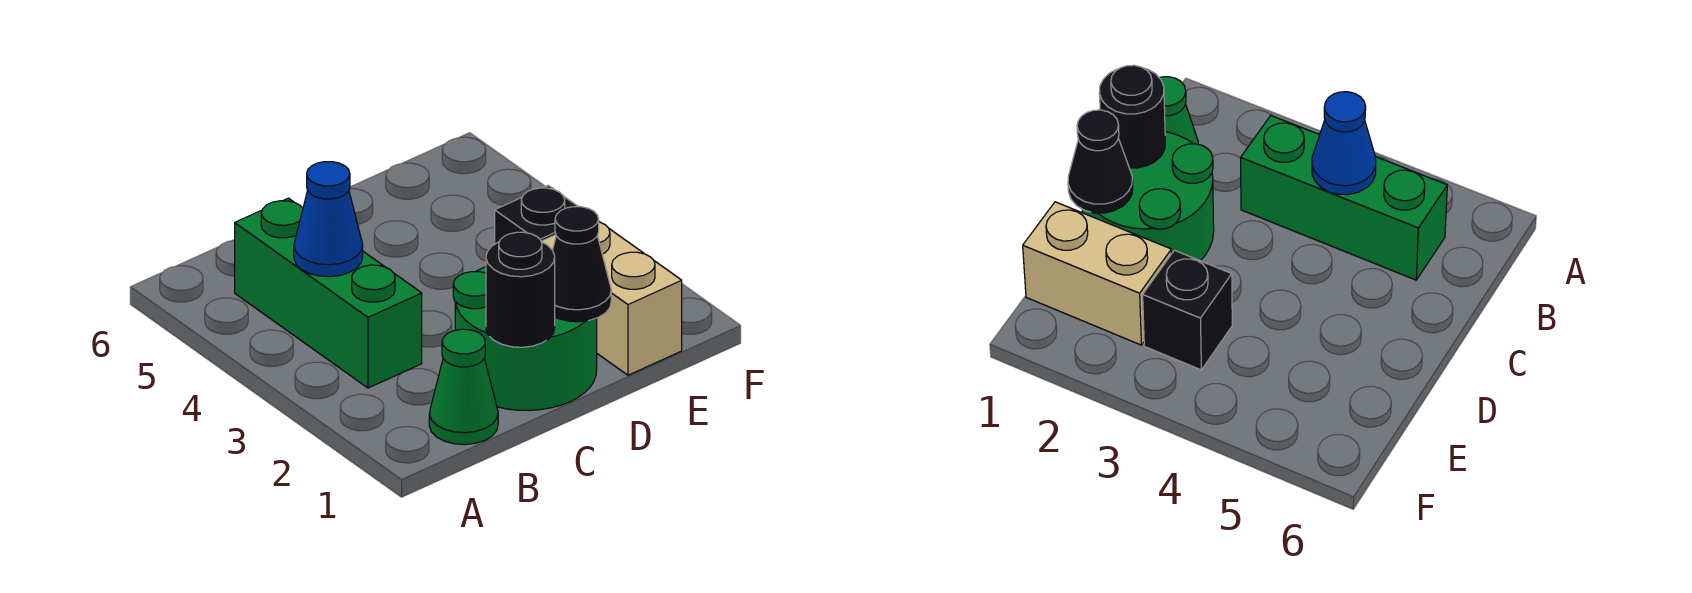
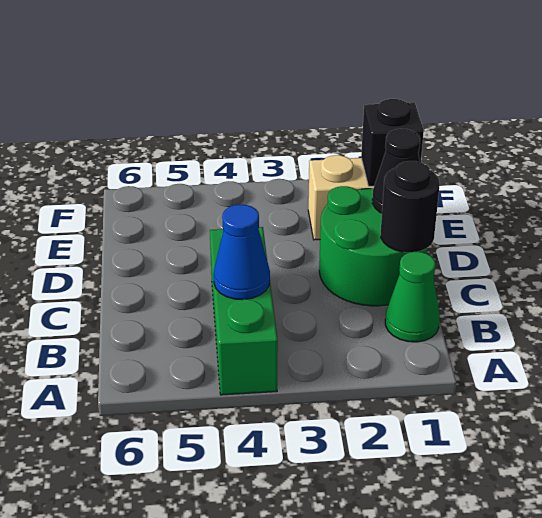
green 1x3 brick [235,198,422,388] -> green 1x3 brick turned to [210,227,278,395]
black 1x1 brick [495,185,578,244] -> black 1x1 brick moved to [361,99,424,186]

